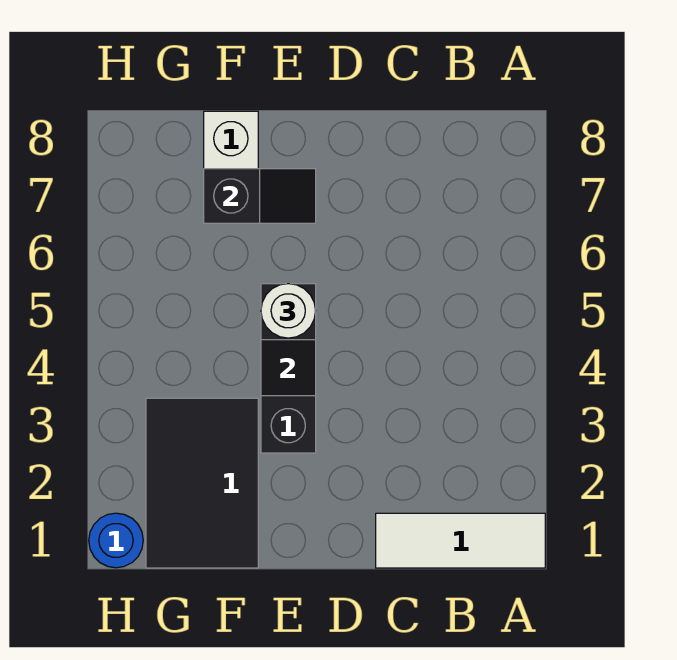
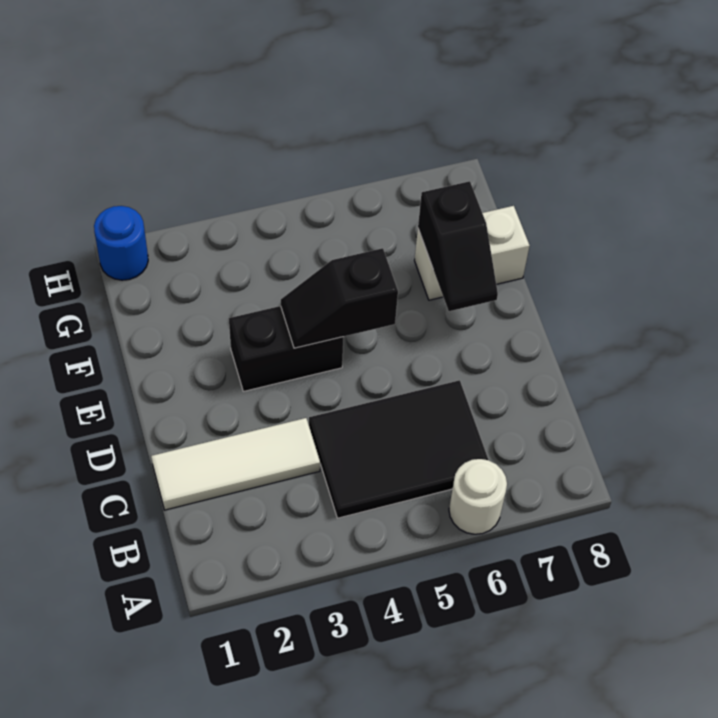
white 1x3 tile [376,513,545,568] -> white 1x3 tile turned to [151,418,320,510]
white 1x1 round brick [261,284,316,338] -> white 1x1 round brick moved to [449,459,507,534]
black 2x3 tile [146,398,258,568] -> black 2x3 tile moved to [309,380,489,518]

